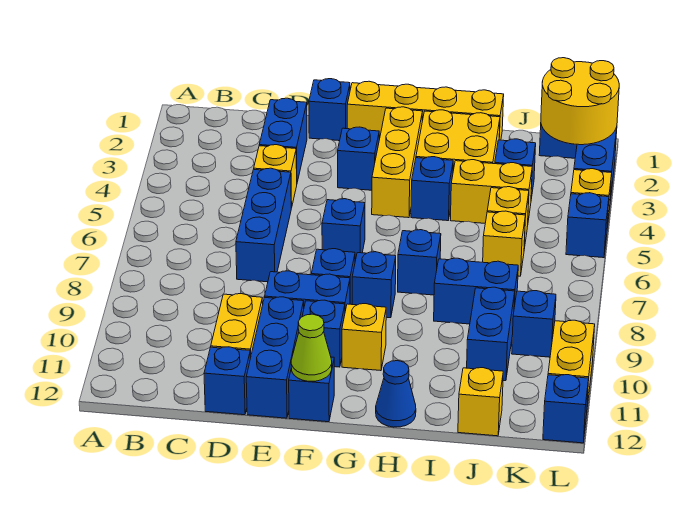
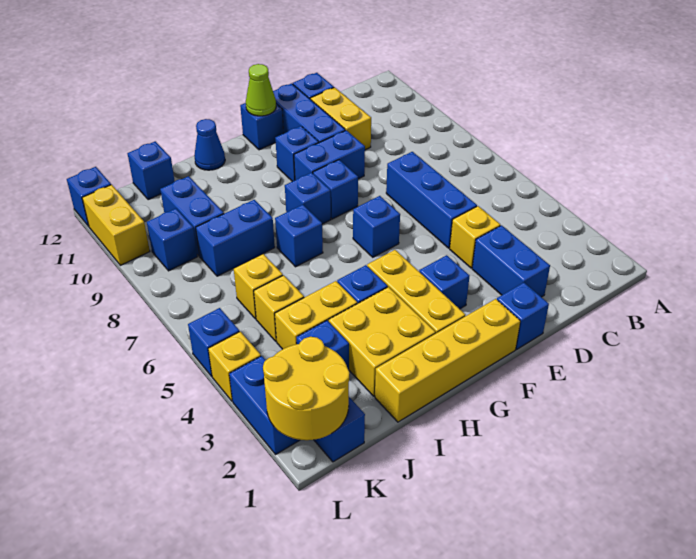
yellow 1x1 brick [342,304,386,371] -> none
yellow 1x1 brick [458,368,503,436] -> blue 1x1 brick [128,141,175,200]

